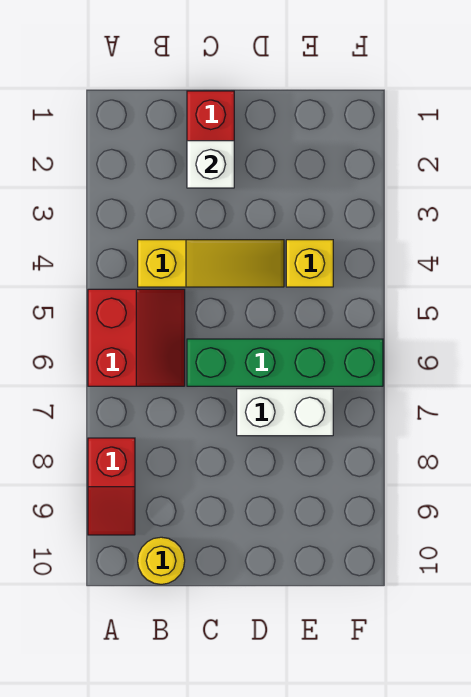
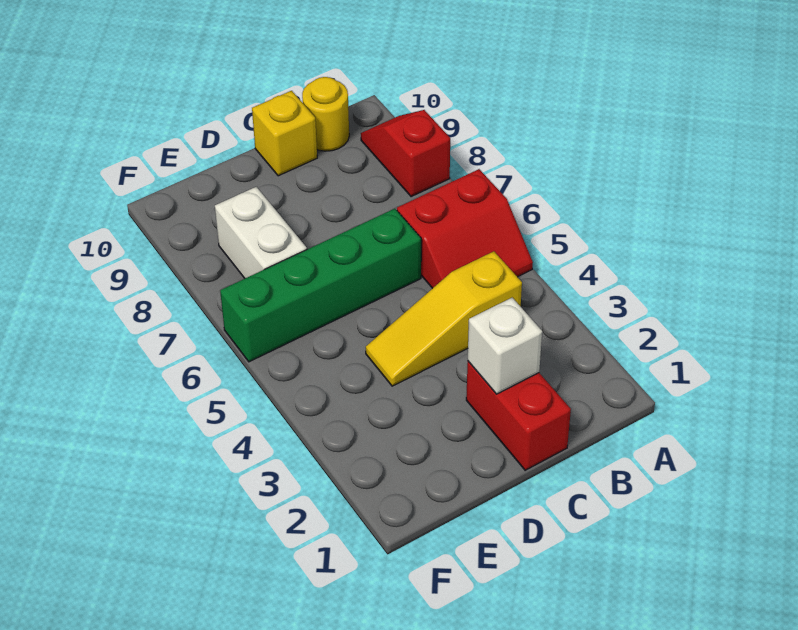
red 2x2 slope [88,289,185,386] -> red 2x2 slope turned to [397,169,533,288]
white 1x2 brick [237,389,333,436] -> white 1x2 brick turned to [215,187,307,278]
yellow 1x1 brick [286,240,333,287] -> yellow 1x1 brick moved to [252,91,317,176]

